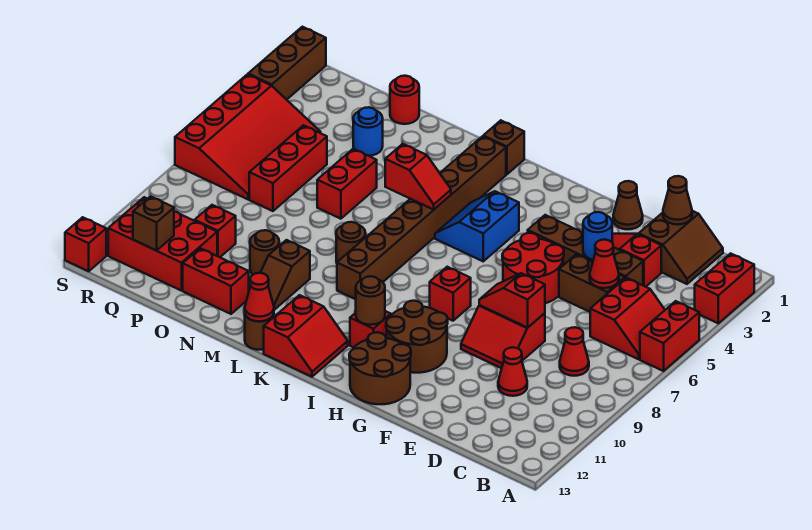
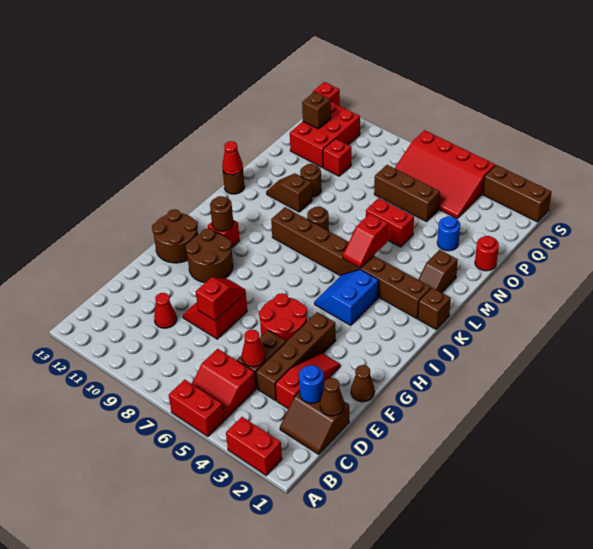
red 1x1 cone [560,327,589,376] -> none
blue 1x1 round brick [583,212,612,260] -> blue 1x1 round brick moved to [299,365,324,403]
red 1x1 brick [430,267,471,321] -> none
blue 2x2 slope [435,191,519,261] -> blue 2x2 slope turned to [314,270,379,325]
red 2x2 slope [264,295,348,377] -> none
none -> brown 1x2 slope [418,250,458,293]
red 1x2 brick [183,248,249,314] -> none
red 1x3 brick [249,125,327,211] -> brown 1x3 brick [374,165,440,222]

